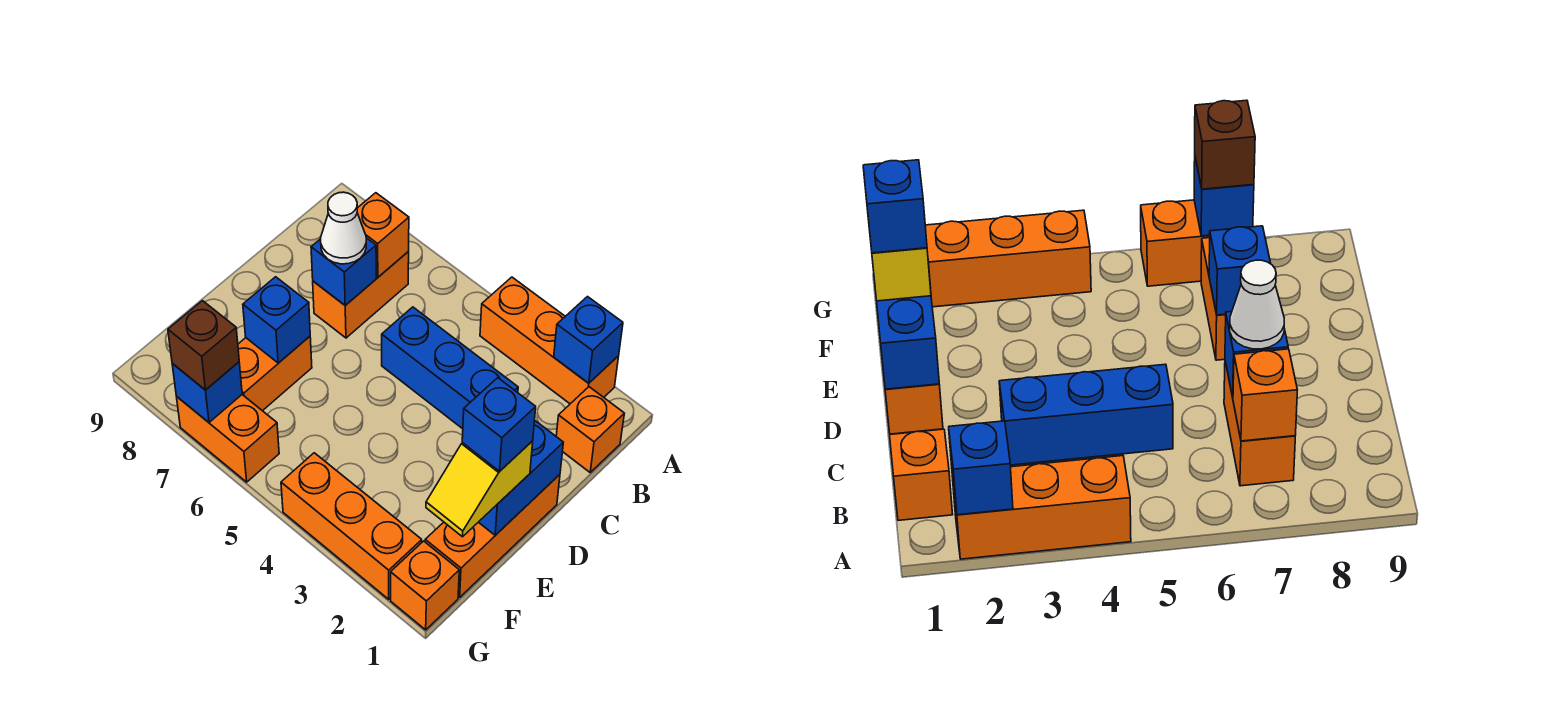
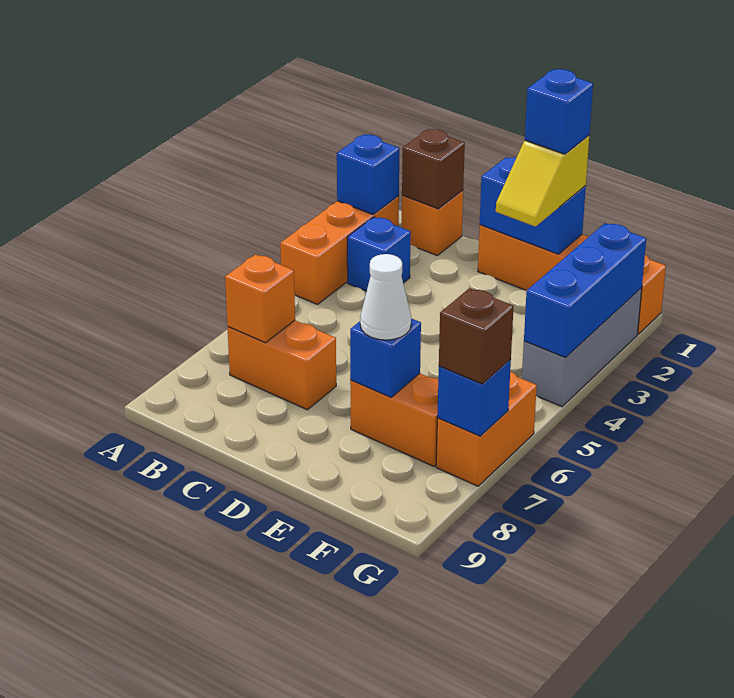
none -> brown 1x1 brick [402,129,465,209]
blue 1x3 brick [382,307,518,429] -> blue 1x3 brick moved to [524,223,646,357]
blue 1x1 brick [311,238,376,305] -> blue 1x1 brick moved to [347,217,411,291]
white 1x1 cone [321,192,366,264] -> white 1x1 cone moved to [360,254,411,340]
yellow 1x2 slope [426,441,533,537] -> yellow 1x2 slope turned to [496,136,589,227]
orange 1x3 brick [281,453,422,599] -> grey 1x3 brick [522,288,642,407]

